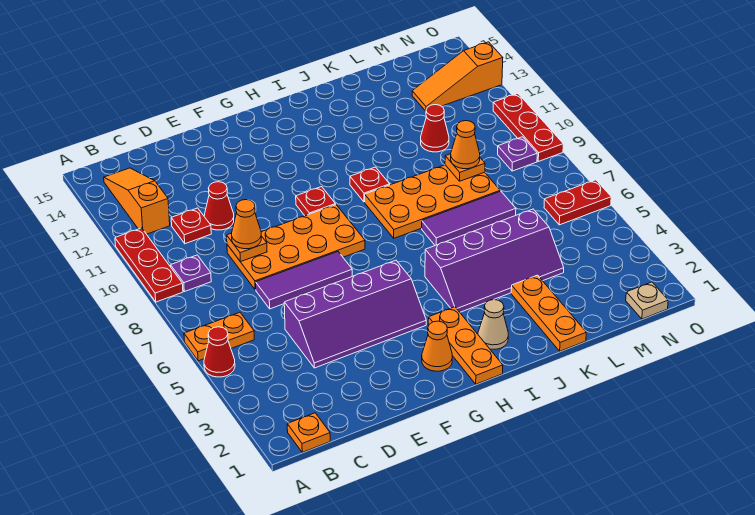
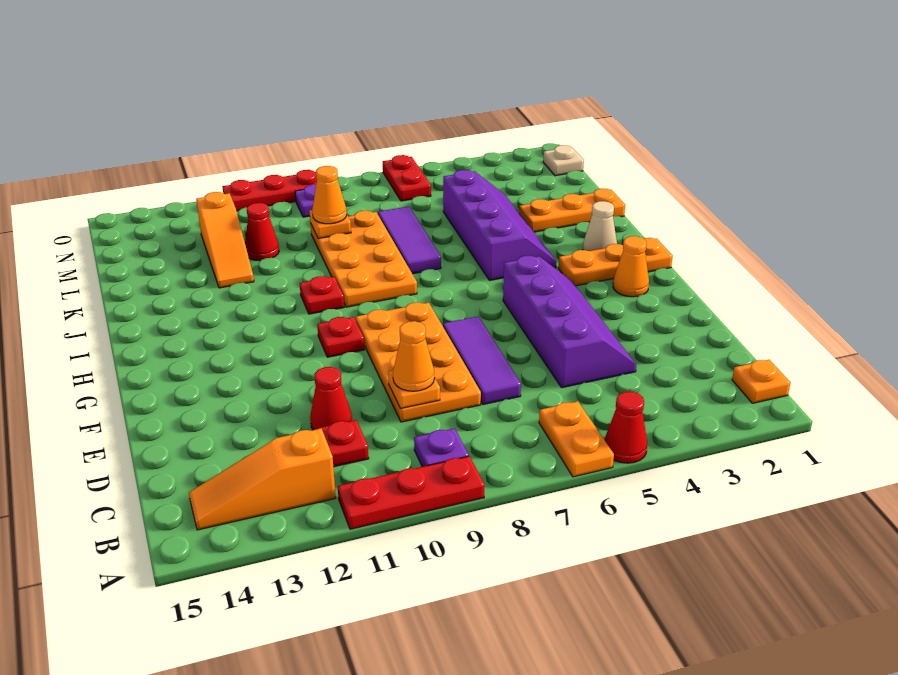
orange 1x3 slope [412,42,503,111] -> orange 1x3 slope moved to [196,192,254,288]

